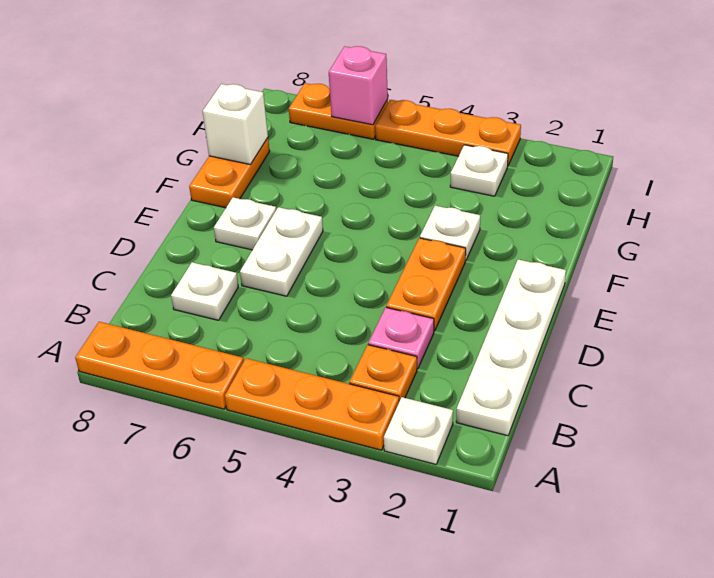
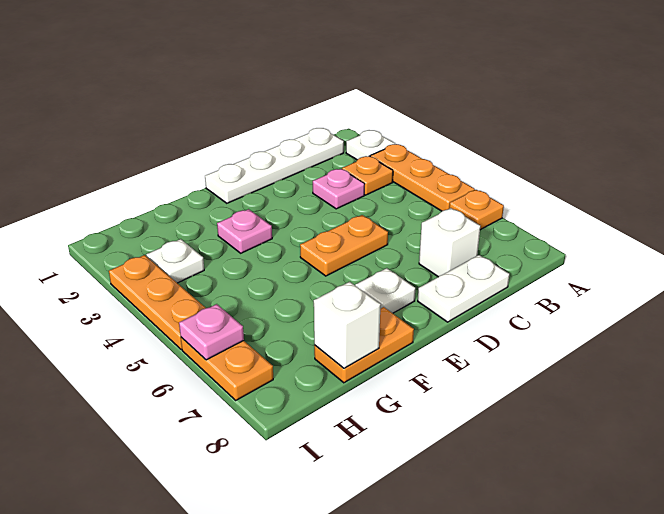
orange 1x3 plate [75,322,244,409] -> orange 1x1 plate [449,190,504,230]
white 1x1 plate [171,262,238,320] -> white 1x1 brick [419,208,480,277]
orange 1x2 plate [386,238,466,331] -> orange 1x2 plate moved to [300,215,388,276]
white 1x2 plate [240,207,323,296] -> white 1x2 plate moved to [418,255,509,322]
white 1x1 plate [420,206,480,261] -> pink 1x1 plate [217,209,272,253]
pink 1x1 brick [329,46,388,125] -> pink 1x1 plate [179,304,244,360]

